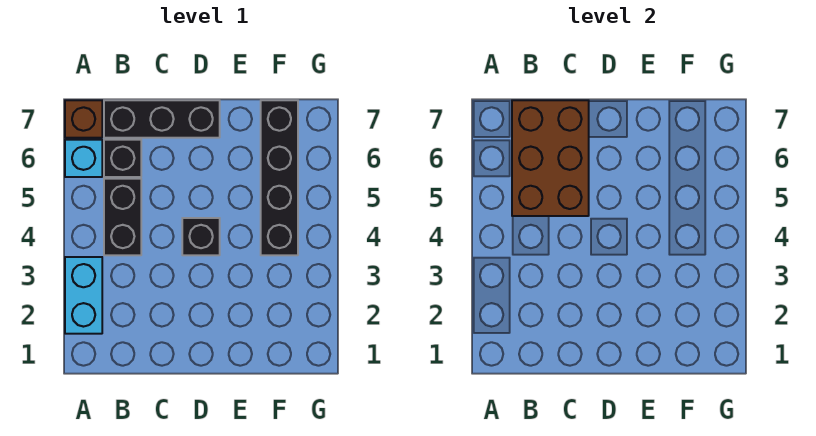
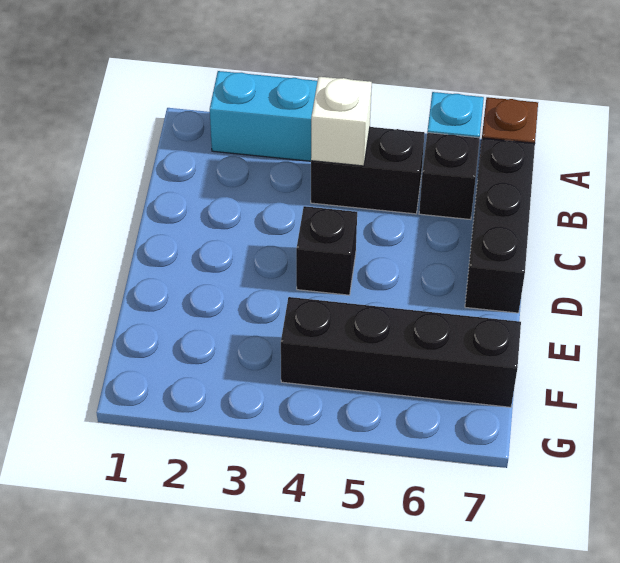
none -> white 1x1 brick [311,77,372,166]
brown 2x3 brick [512,100,589,216] -> none

